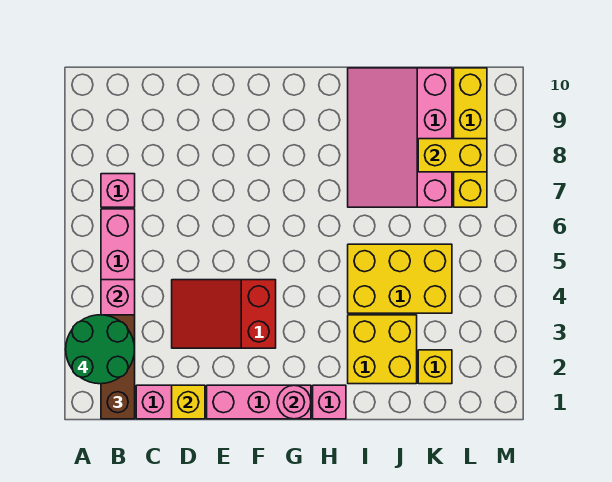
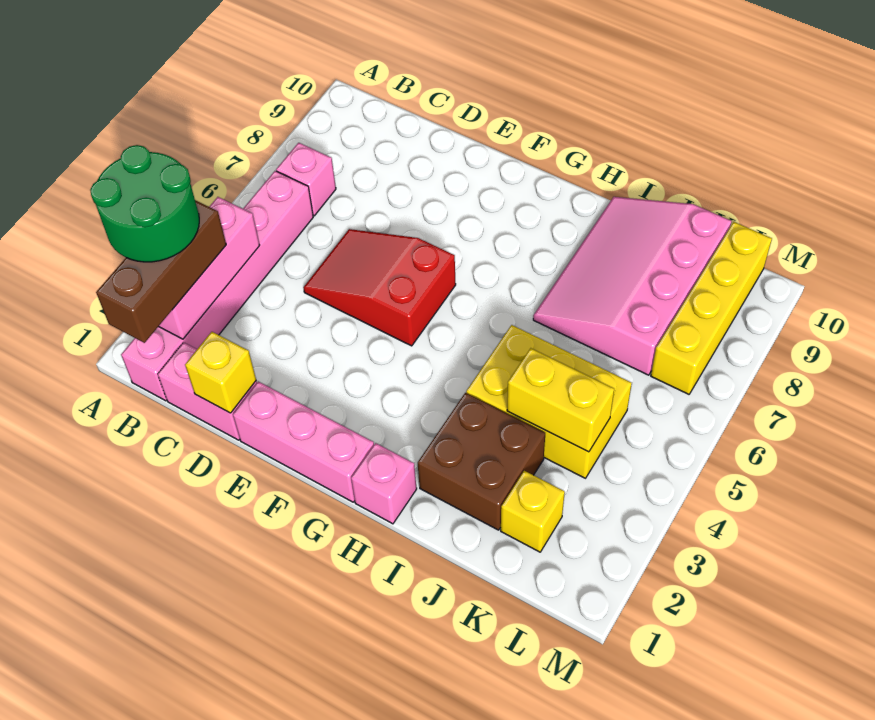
red 2x3 slope [172,280,276,348] -> red 2x3 slope moved to [303,229,456,346]
pink 1x1 round brick [277,385,311,419] -> none
yellow 2x2 brick [348,315,417,384] -> brown 2x2 brick [418,393,545,530]
yellow 1x2 brick [418,139,487,172] -> yellow 1x2 brick moved to [507,348,614,452]

